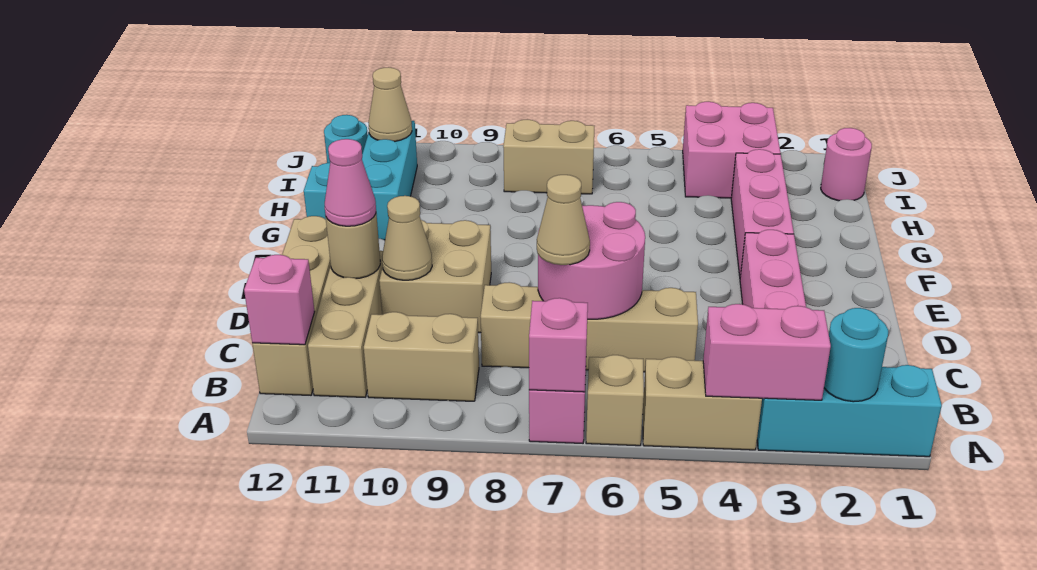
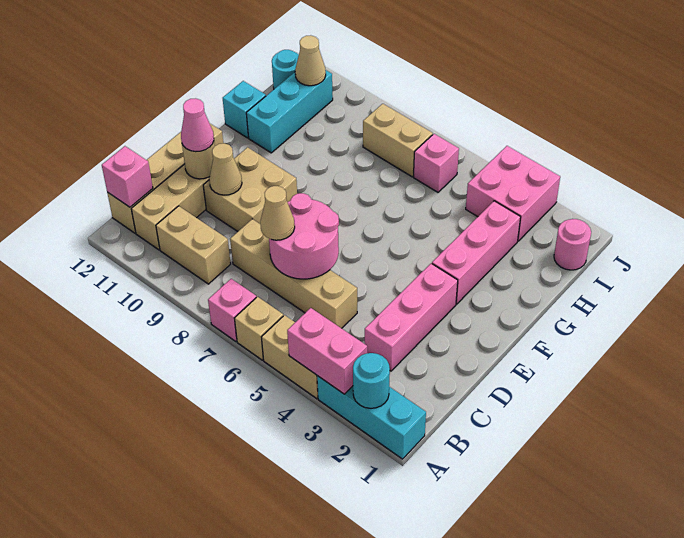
pink 1x1 brick [529,298,588,392] -> pink 1x1 brick moved to [413,134,459,192]

